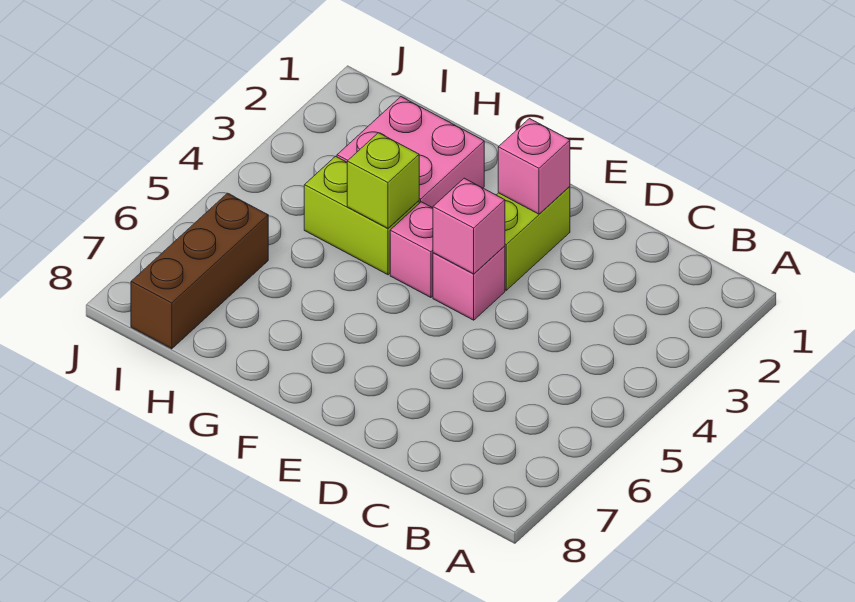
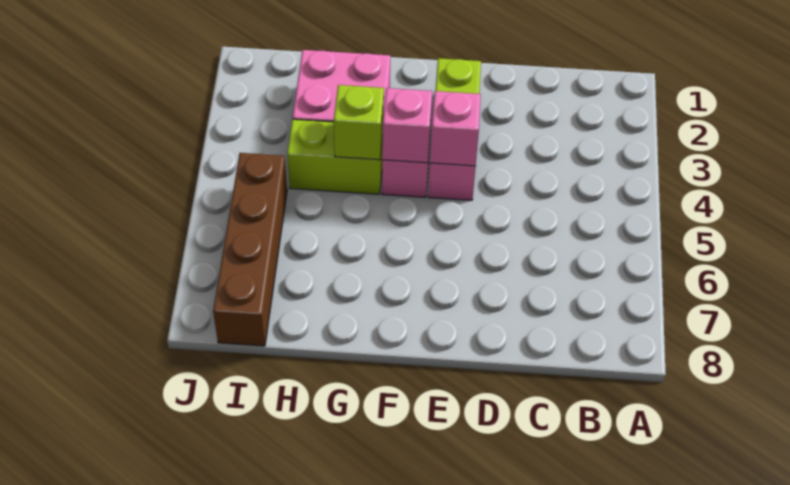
pink 1x1 brick [498,119,570,214] -> pink 1x1 brick moved to [382,88,432,163]
brown 1x3 brick [131,193,268,349] -> brown 1x4 brick [213,153,287,346]

